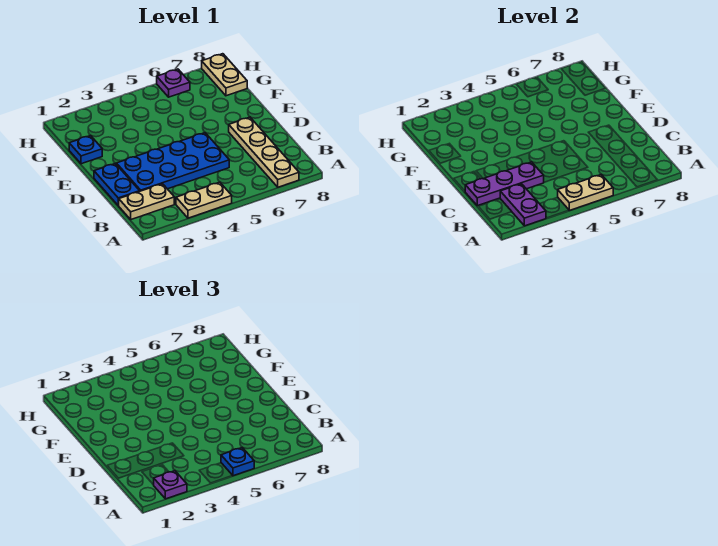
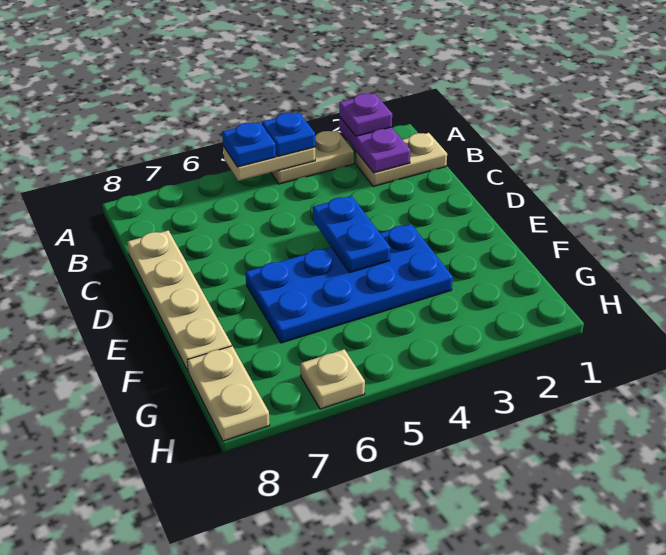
tan 1x4 plate [229,117,299,187] -> tan 1x4 plate moved to [127,230,232,371]
blue 1x2 plate [94,164,140,205] -> blue 1x2 plate moved to [313,196,390,273]
purple 1x3 plate [465,162,544,206] -> none
blue 2x4 plate [116,133,229,191] -> blue 2x4 plate moved to [245,224,453,343]
blue 1x1 plate [69,136,102,164] -> blue 1x1 plate moved to [262,112,315,156]
purple 1x1 plate [157,69,190,97] -> tan 1x1 plate [301,349,365,409]

